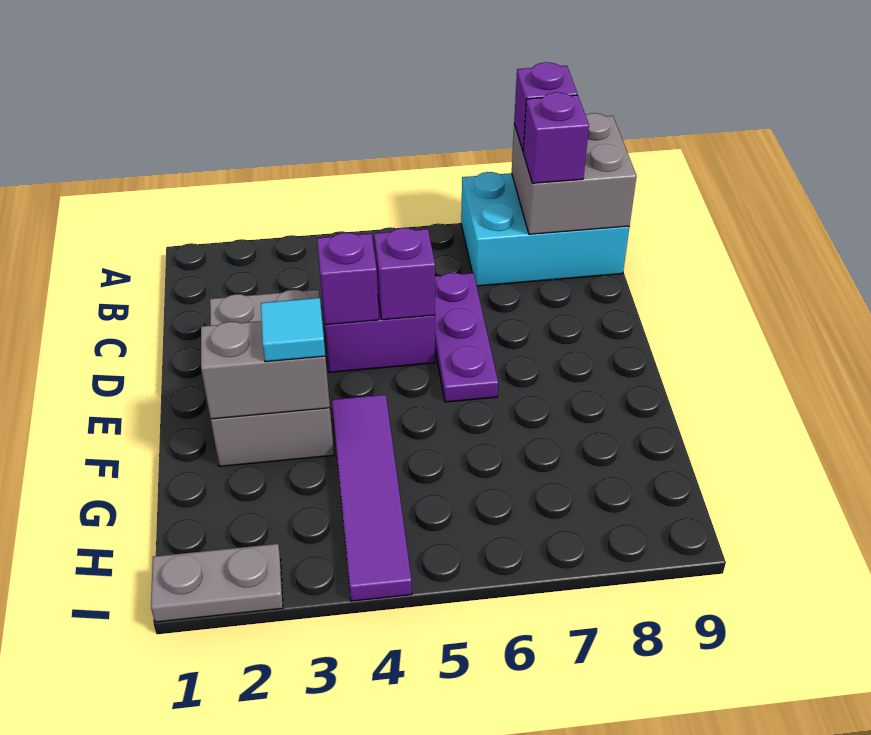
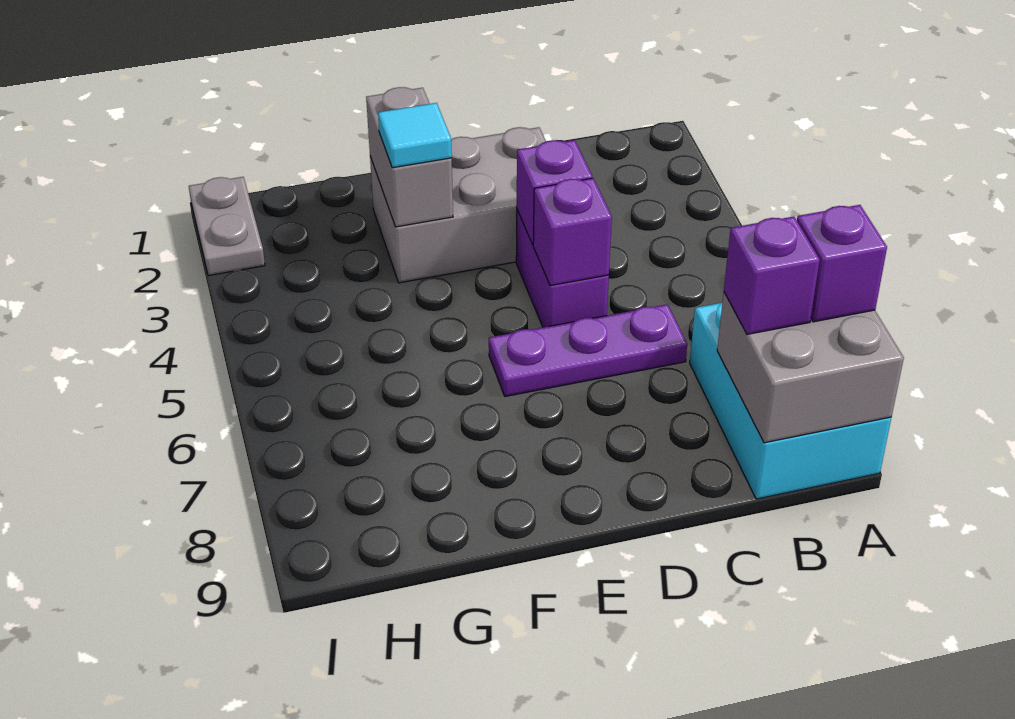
purple 1x4 tile [332,395,412,601] -> none

